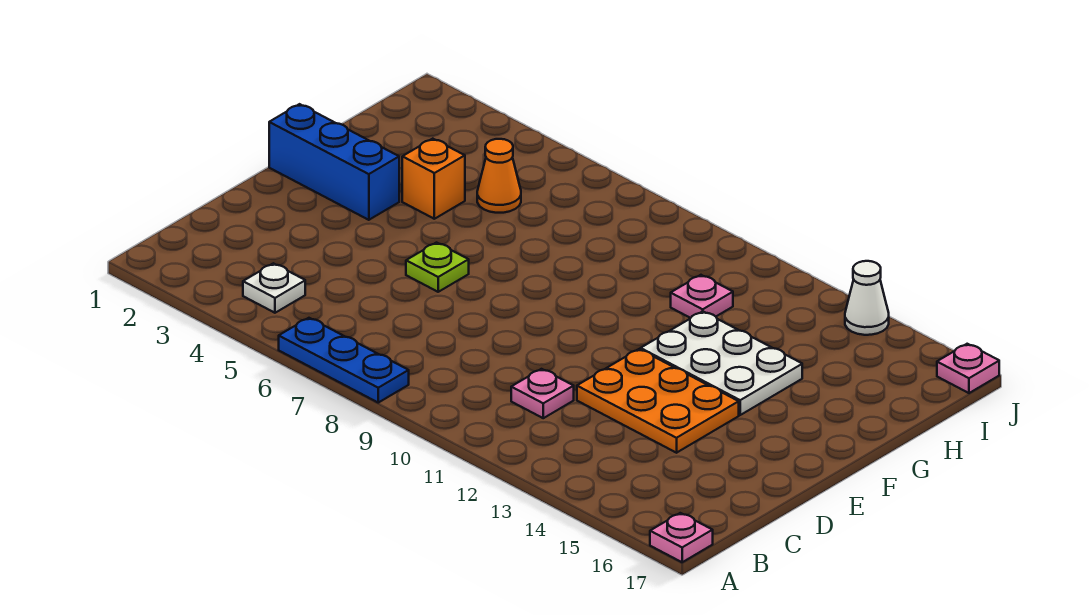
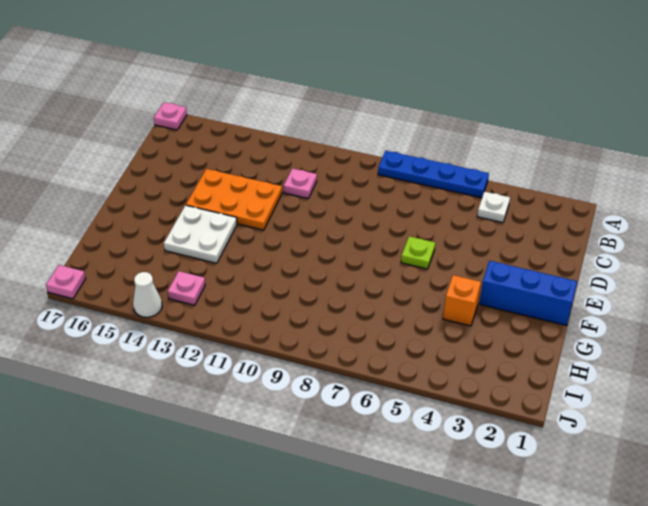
blue 1x3 plate [279,318,409,403] -> blue 1x4 plate [378,151,489,198]
white 2x3 plate [641,311,802,415] -> white 2x2 plate [164,205,237,263]
orange 1x1 cone [477,139,521,213] -> none
pink 1x1 plate [671,275,733,318] -> pink 1x1 plate moved to [168,271,205,305]

